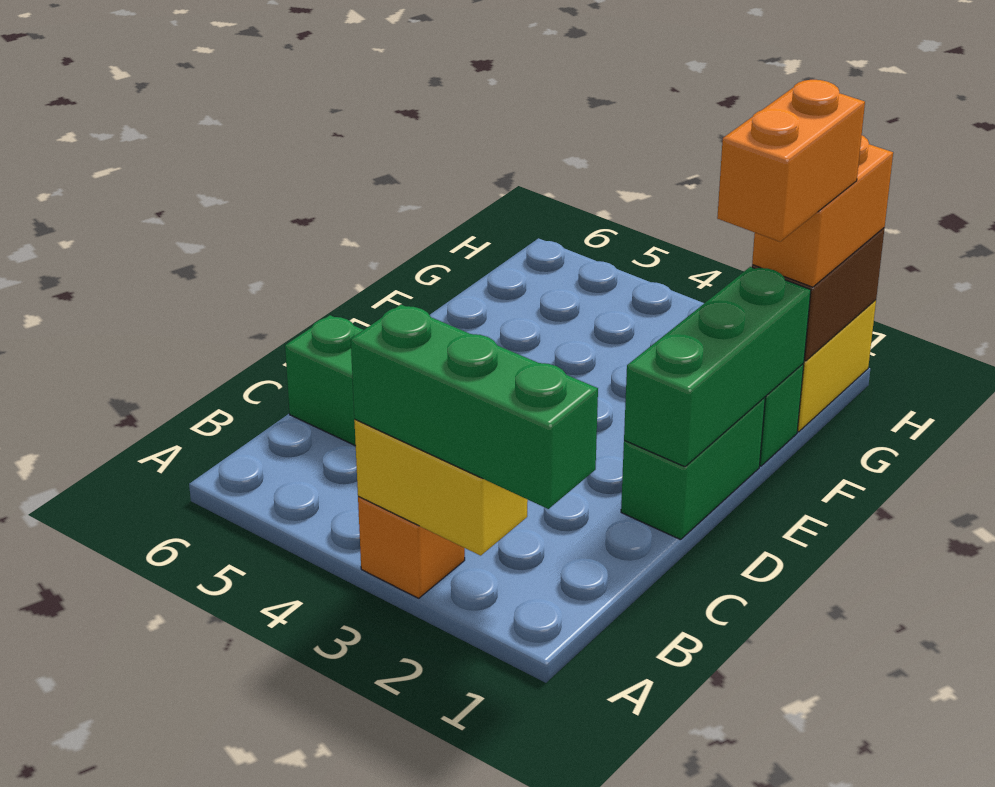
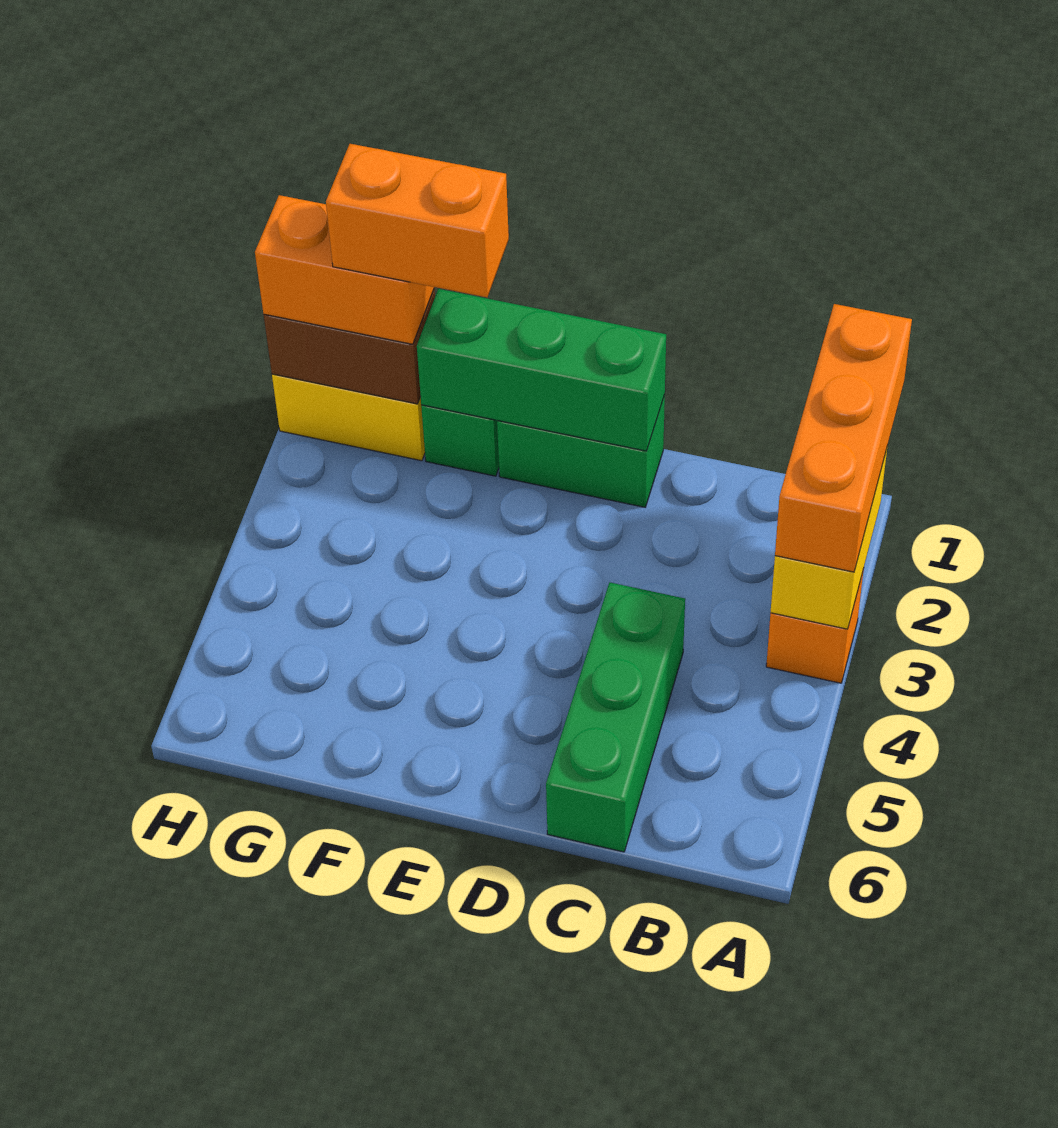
green 1x3 brick [351,305,598,509] -> orange 1x3 brick [775,304,912,572]

